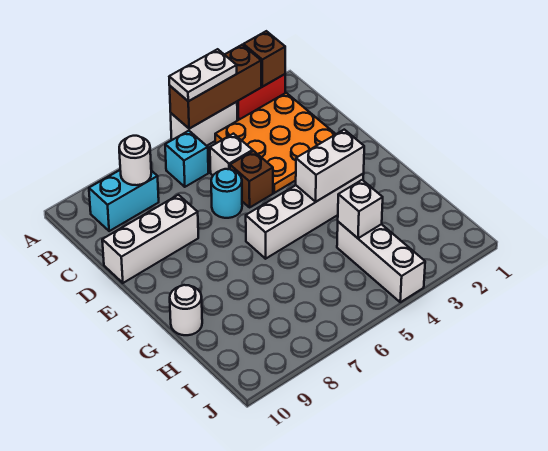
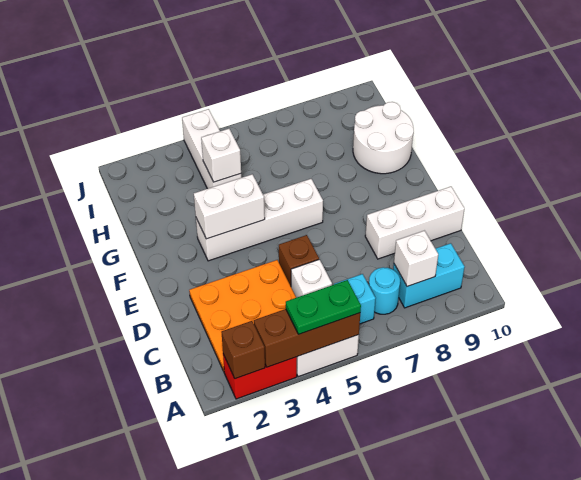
white 1x2 plate [169,49,237,101] -> green 1x2 plate [286,280,361,334]
white 1x1 round brick [119,136,151,185] -> white 1x1 brick [394,231,438,286]
cyan 1x1 round brick [211,169,242,218] -> cyan 1x1 round brick moved to [369,267,400,314]
white 1x1 round brick [170,285,202,335] -> white 2x2 round brick [353,102,414,174]

